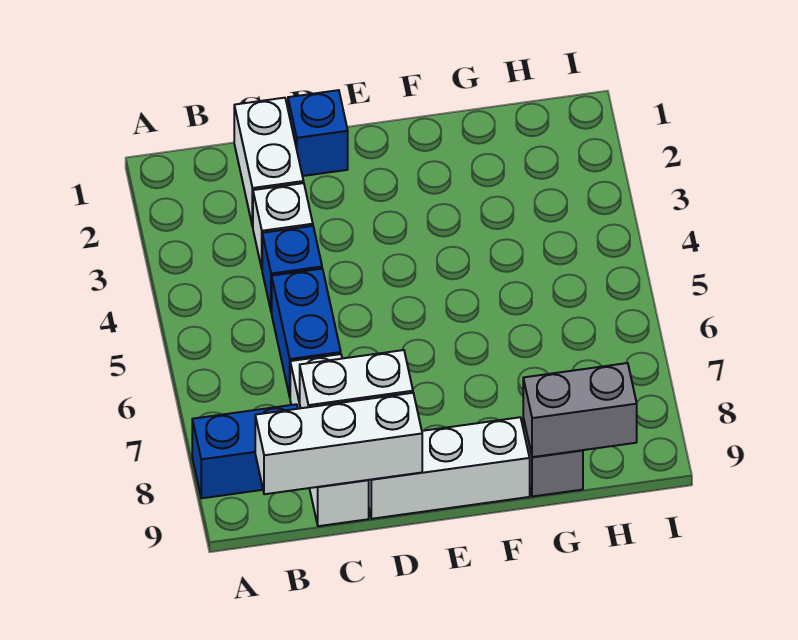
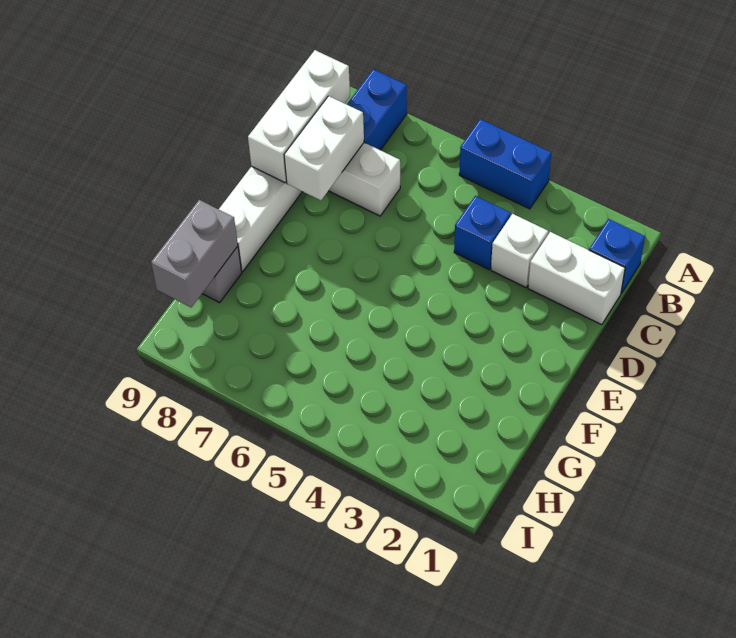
blue 1x2 brick [272,269,341,396] -> blue 1x2 brick moved to [459,119,551,209]
blue 1x1 brick [288,90,348,176] -> blue 1x1 brick moved to [589,219,645,293]

